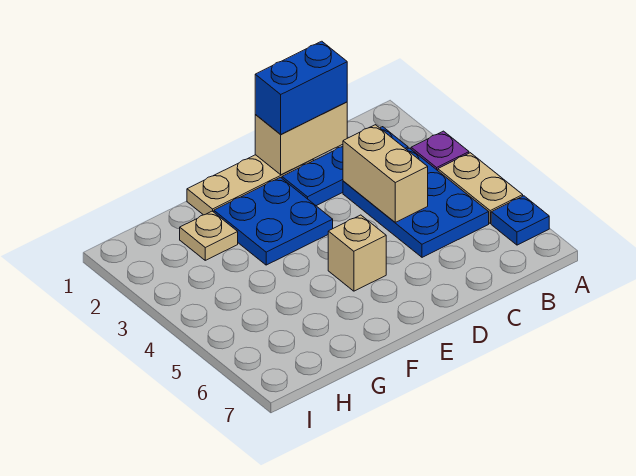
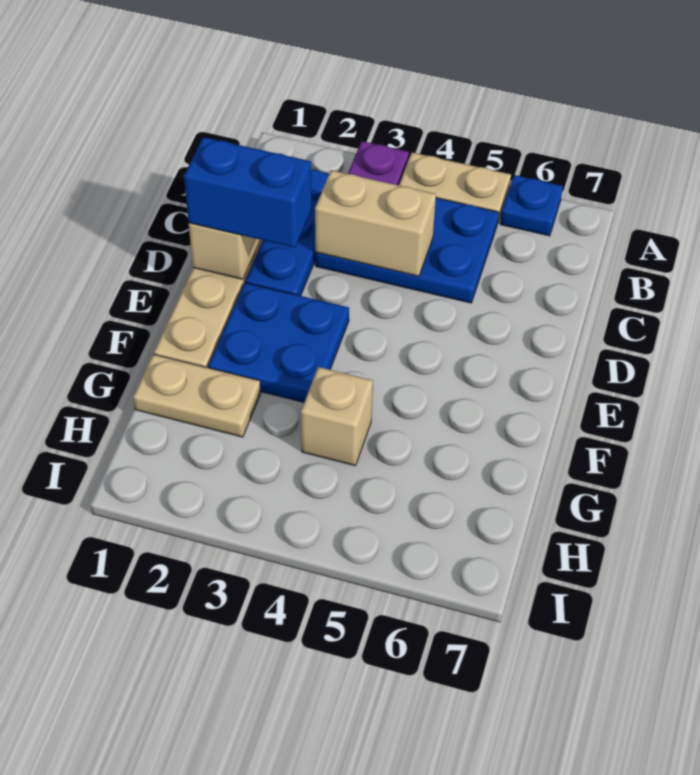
blue 1x2 brick [255,41,347,134] -> blue 1x2 brick turned to [184,137,312,248]
tan 1x1 brick [328,215,386,291] -> tan 1x1 brick moved to [301,367,373,466]
tan 1x1 plate [180,211,238,260] -> tan 1x2 plate [133,354,261,437]

